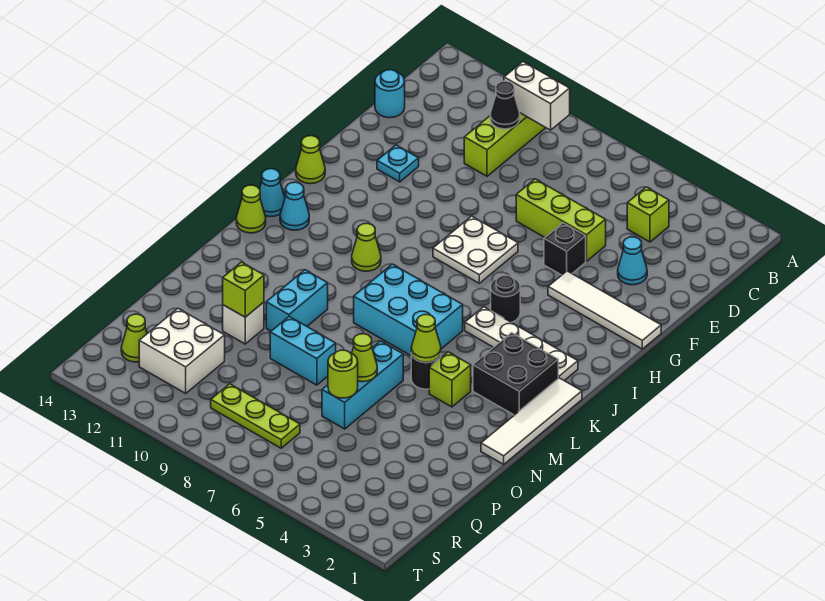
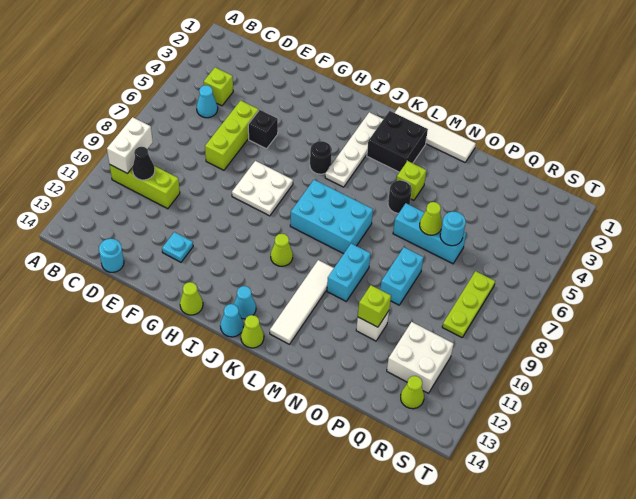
cyan 1x1 cone [618,237,647,285] -> cyan 1x1 cone moved to [197,85,218,118]
white 1x4 tile [548,271,661,349] -> white 1x4 tile moved to [270,260,334,344]
cyan 2x3 brick [354,264,463,356] -> cyan 2x3 brick turned to [290,180,373,254]
lime 1x1 cone [411,315,441,362] -> none
cyan 1x2 brick [266,270,328,331] -> cyan 1x2 brick turned to [327,244,370,301]
lime 1x1 round brick [328,350,358,398] -> cyan 1x1 round brick [440,212,466,246]

